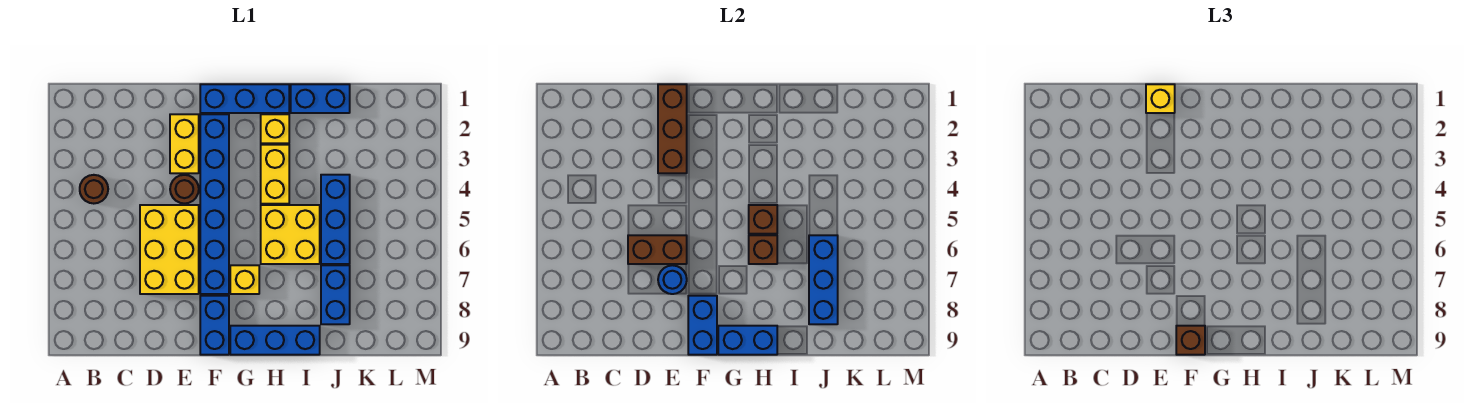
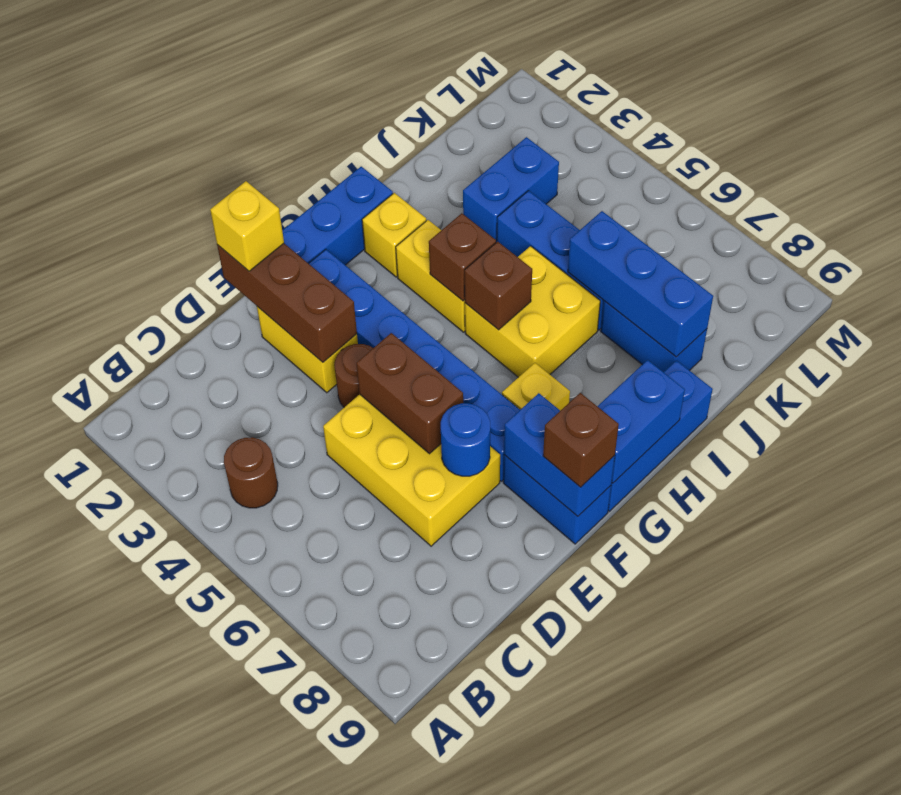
brown 1x2 brick [628,235,687,264] -> brown 1x2 brick turned to [356,333,463,454]
brown 1x1 brick [749,235,777,264] -> brown 1x1 brick moved to [429,213,496,301]
blue 1x2 brick [291,84,350,113] -> blue 1x2 brick moved to [463,137,559,242]

